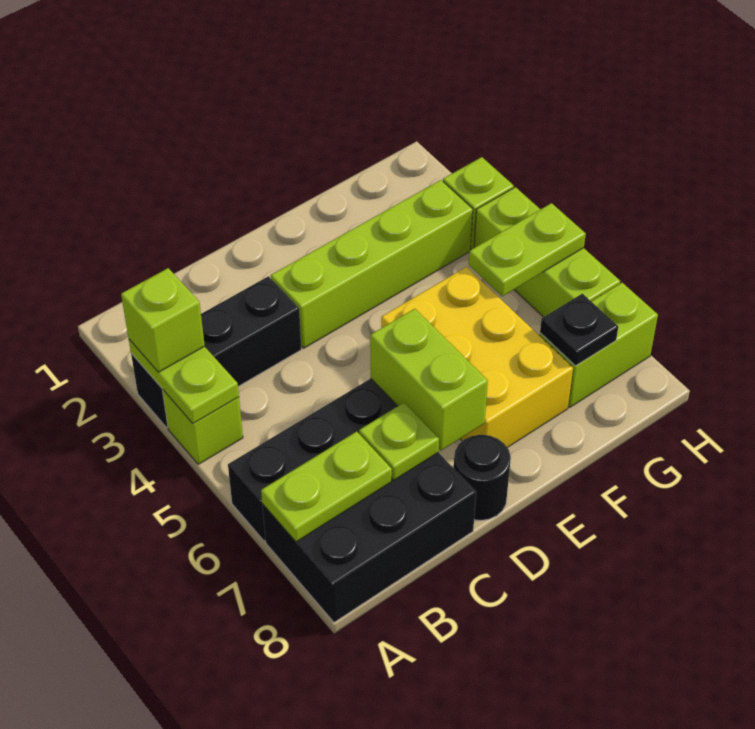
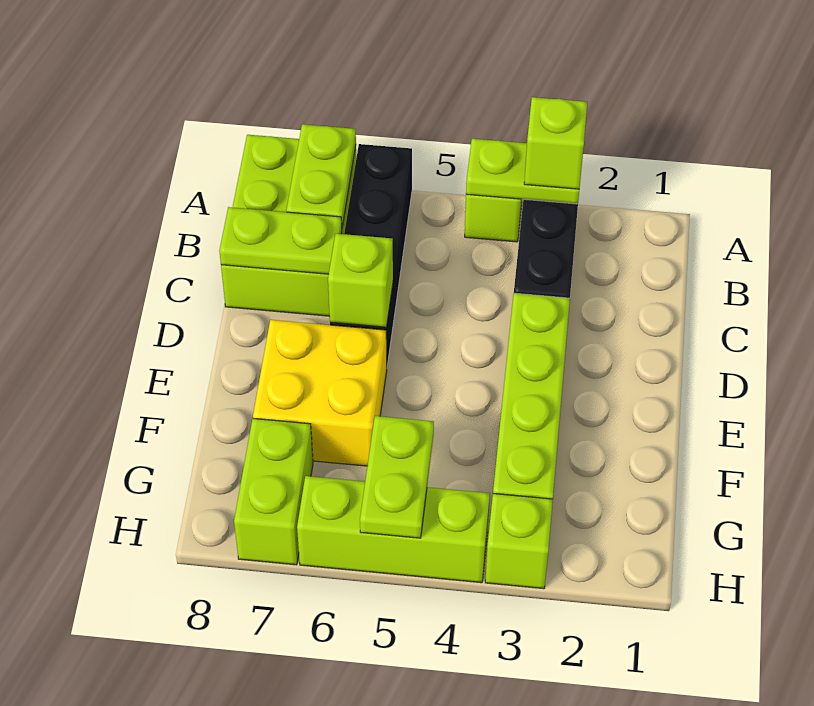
black 2x3 brick [262,453,476,622] -> lime 2x3 brick [221,135,356,316]
lime 1x1 plate [359,403,439,480] -> lime 1x2 plate [219,207,342,274]
lime 1x2 brick [370,309,488,451] -> lime 1x1 brick [328,234,393,327]
black 1x1 round brick [454,435,511,520] -> none
yellow 2x3 brick [381,267,573,448] -> yellow 2x2 brick [253,320,387,466]
black 1x1 plate [540,294,618,366] -> none

